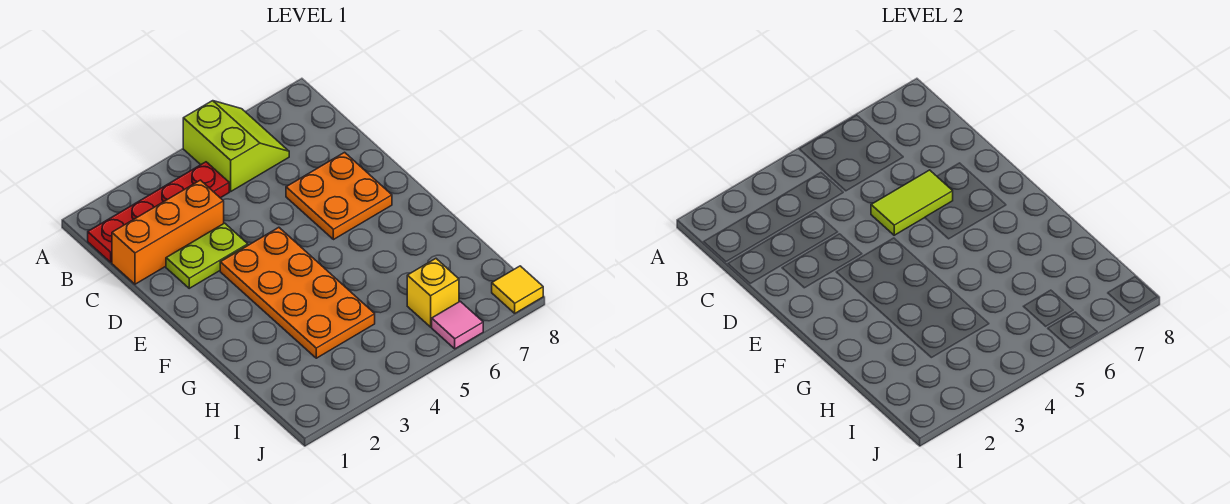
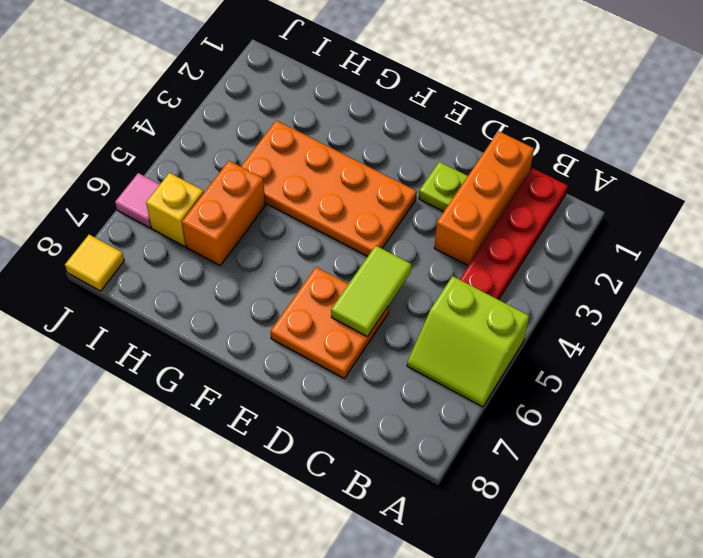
lime 1x2 plate [166,223,248,288] -> lime 1x1 plate [419,162,468,212]
none -> orange 1x2 brick [182,161,265,265]

